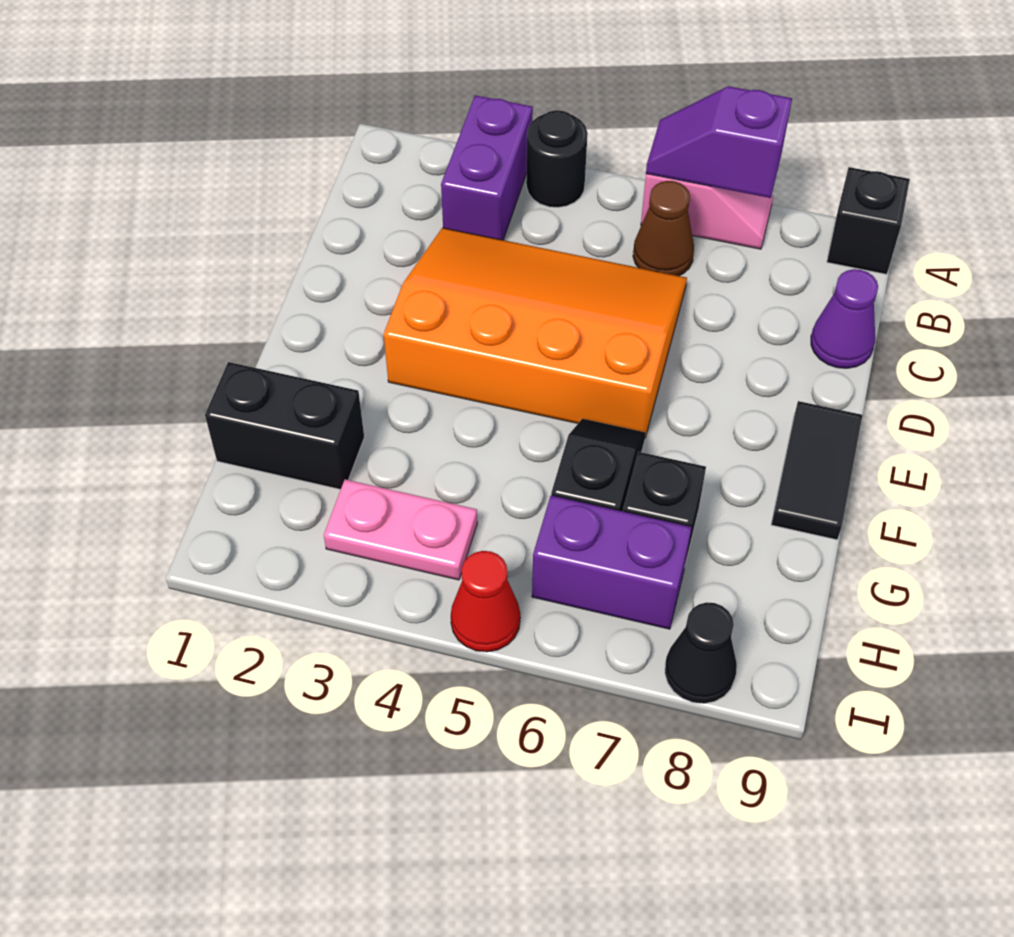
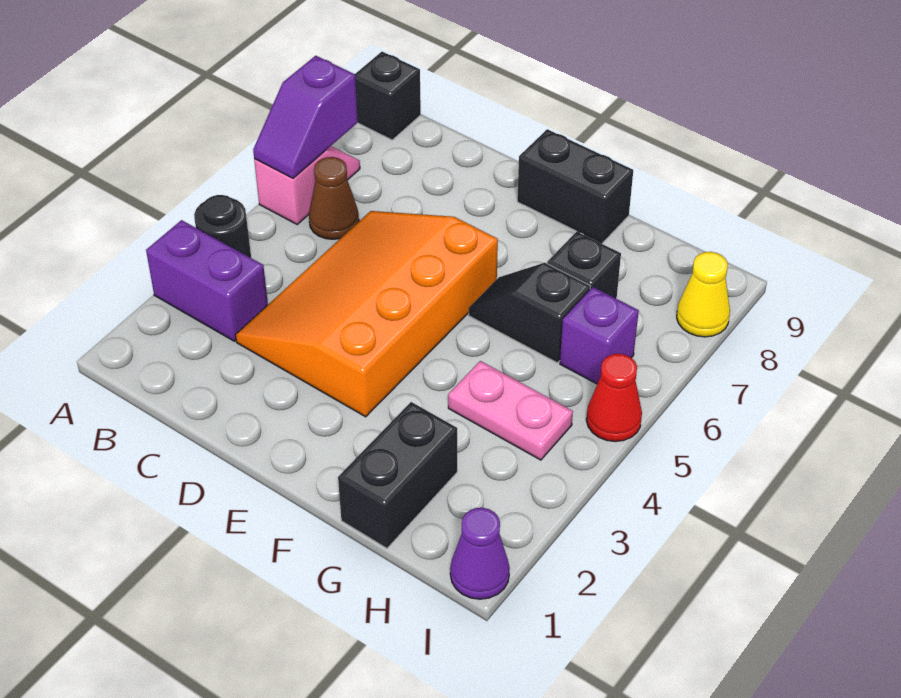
purple 1x1 cone [811,269,878,368] -> purple 1x1 cone moved to [450,508,510,599]
black 1x2 tile [771,401,862,540] -> black 1x2 brick [517,129,633,244]
pink 1x2 plate [324,480,477,580] -> pink 1x2 plate turned to [448,361,573,460]
purple 1x2 brick [532,496,692,629] -> purple 1x1 brick [560,287,639,384]
black 1x1 cone [665,602,737,704] -> yellow 1x1 cone [677,252,730,337]

